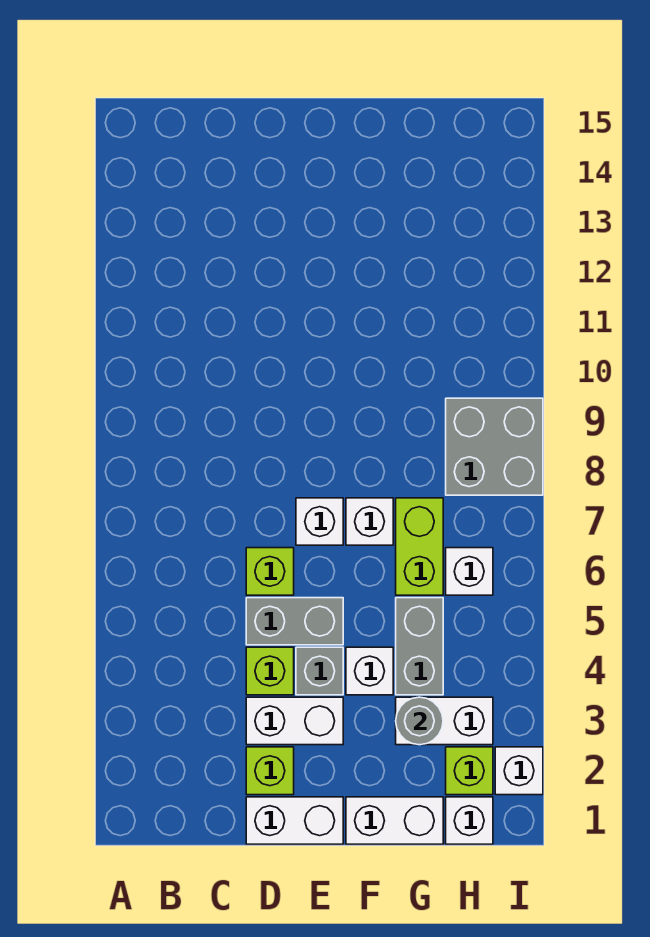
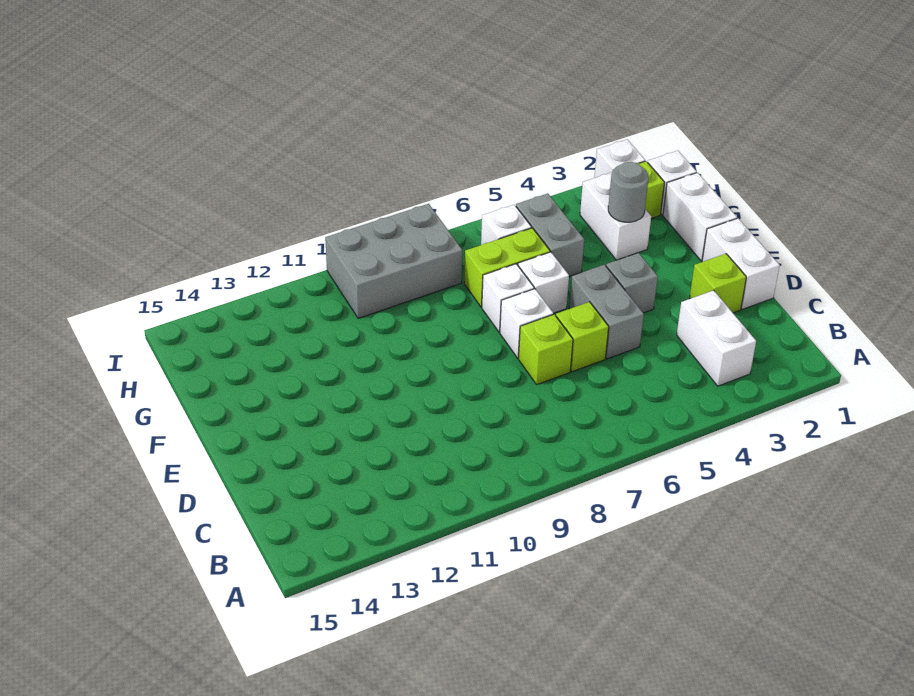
white 1x2 brick [246,697,343,745] -> white 1x2 brick moved to [677,290,756,386]
lime 1x1 brick [246,647,294,695] -> lime 1x1 brick moved to [518,314,573,384]
white 1x1 brick [346,647,393,695] -> white 1x1 brick moved to [518,252,569,313]
grey 1x2 brick [396,598,443,695] -> grey 1x2 brick turned to [516,194,584,277]
grey 2x2 brick [446,398,543,495] -> grey 2x3 brick [325,204,462,318]

